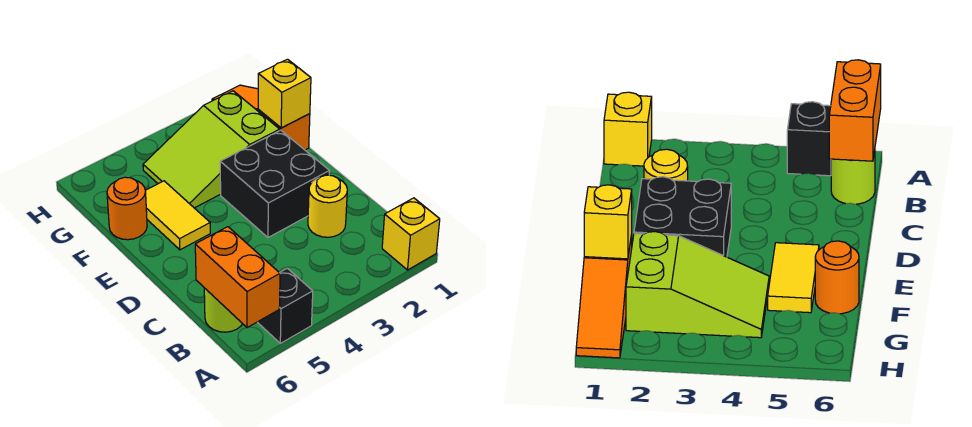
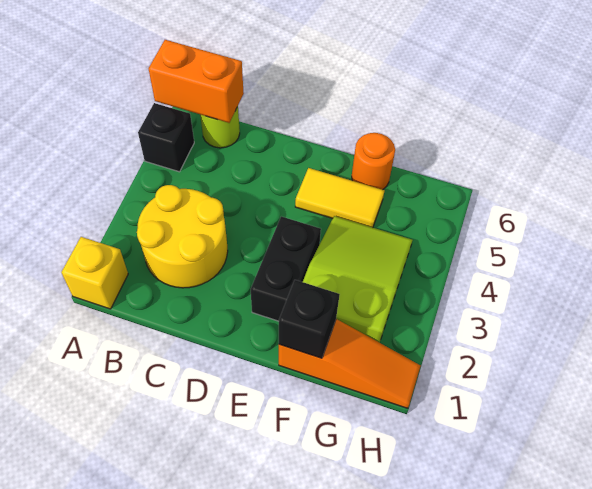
yellow 1x1 round brick [308,175,347,237] -> yellow 2x2 round brick [137,185,228,288]
black 2x2 brick [220,130,329,238] -> black 1x2 brick [251,216,321,321]
yellow 1x1 brick [258,59,311,128] -> black 1x1 brick [279,280,340,358]

